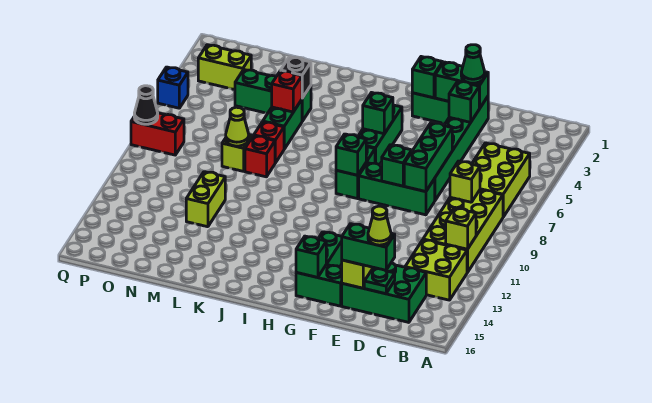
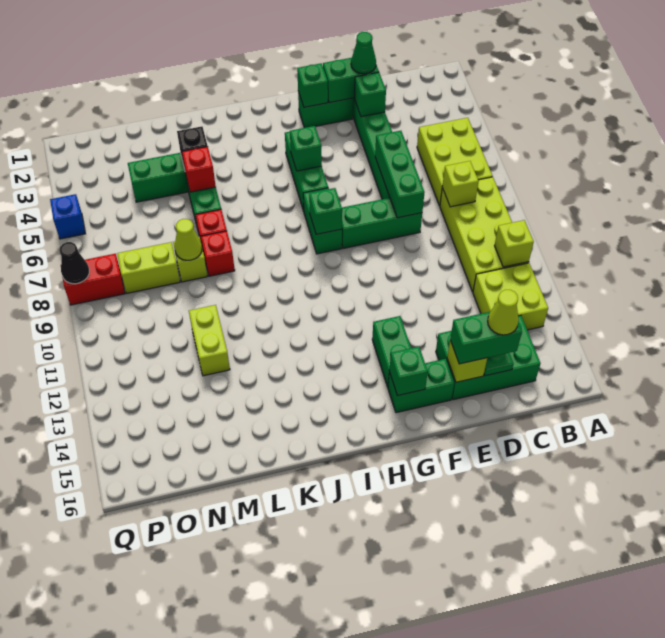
green 1x1 brick [382,145,412,186] -> none
lime 1x2 brick [198,45,251,90] -> lime 1x2 brick moved to [117,242,180,293]

